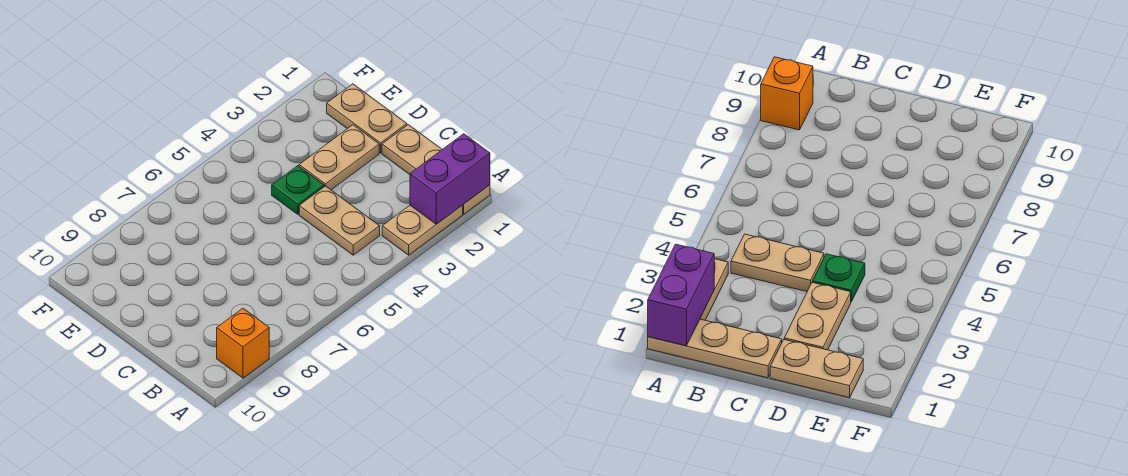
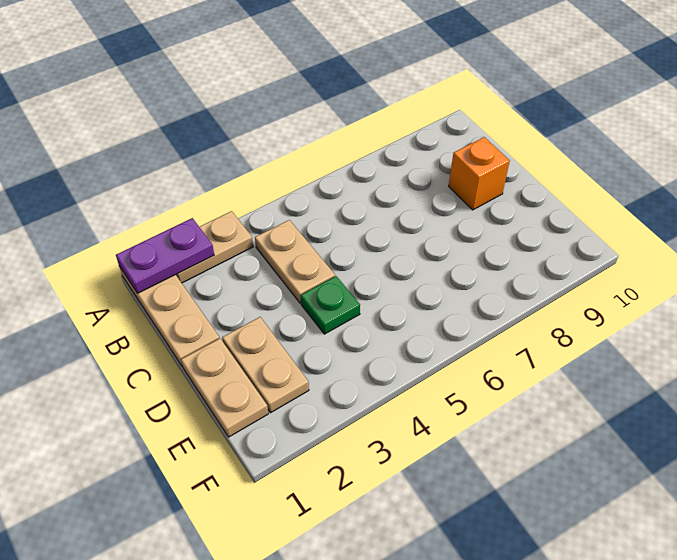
purple 1x2 brick [410,134,490,224] -> purple 1x2 plate [116,218,214,293]
orange 1x1 brick [217,308,269,378] -> orange 1x1 brick moved to [449,137,510,210]
tan 1x2 plate [299,125,379,190] -> tan 1x2 plate turned to [222,317,309,413]

